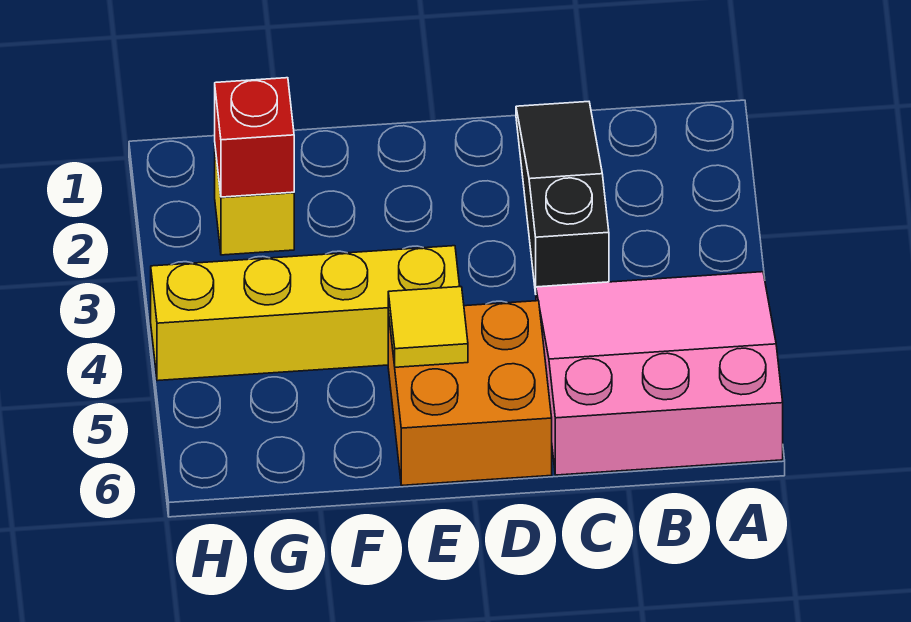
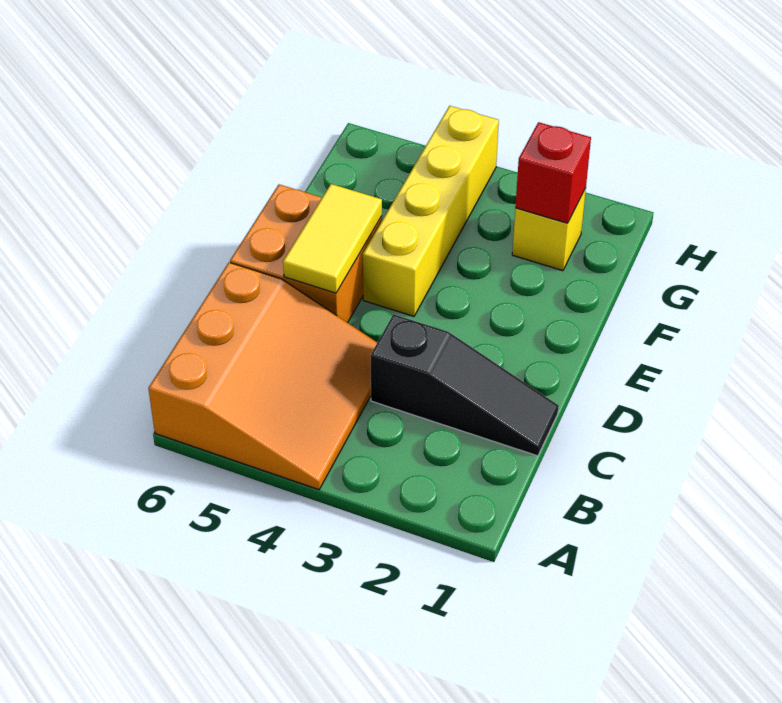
pink 3x3 slope [536,272,783,475] -> orange 3x3 slope [148,262,377,490]
yellow 1x1 tile [388,287,468,367] -> yellow 1x2 tile [283,184,382,293]

